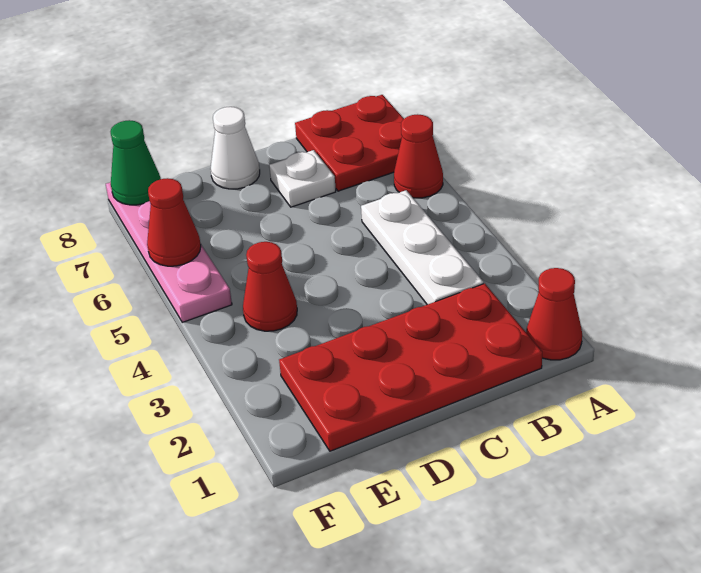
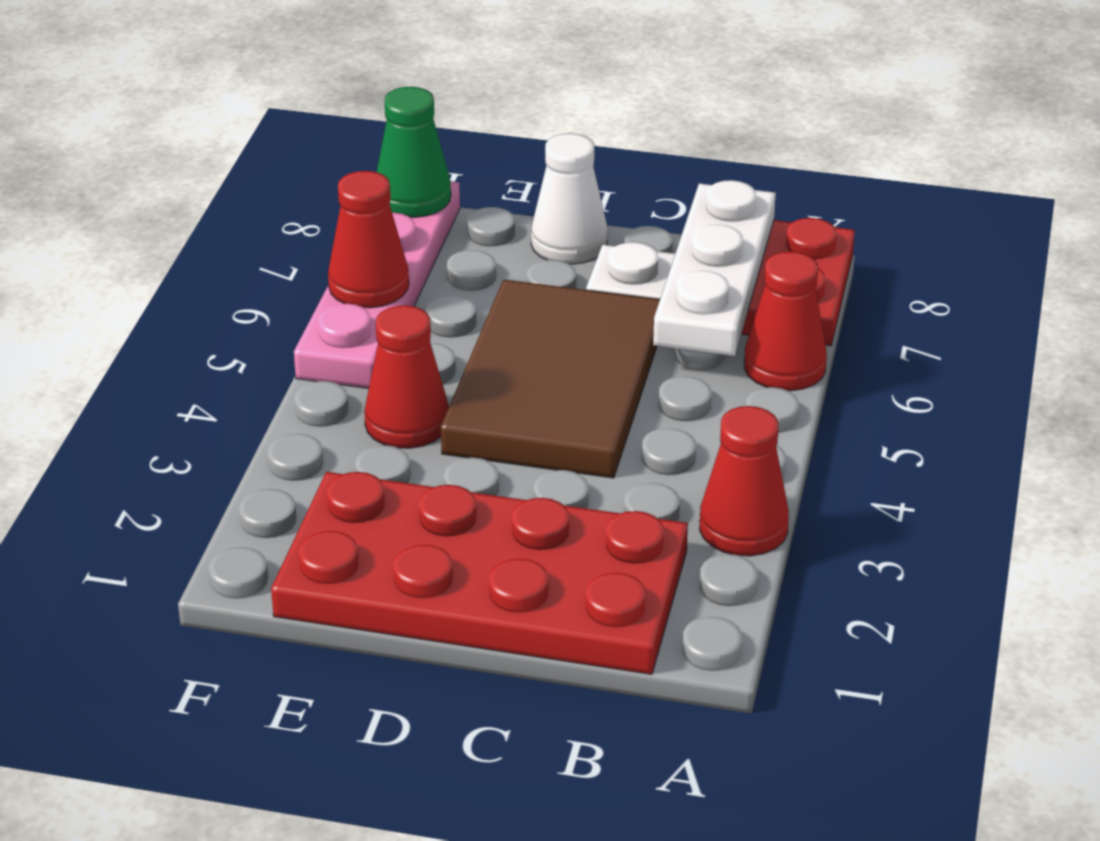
red 1x1 cone [526,268,582,360] -> red 1x1 cone moved to [700,406,789,556]
white 1x3 plate [361,190,484,305] -> white 1x3 plate moved to [653,180,776,356]
none -> brown 2x3 tile [441,280,660,478]

